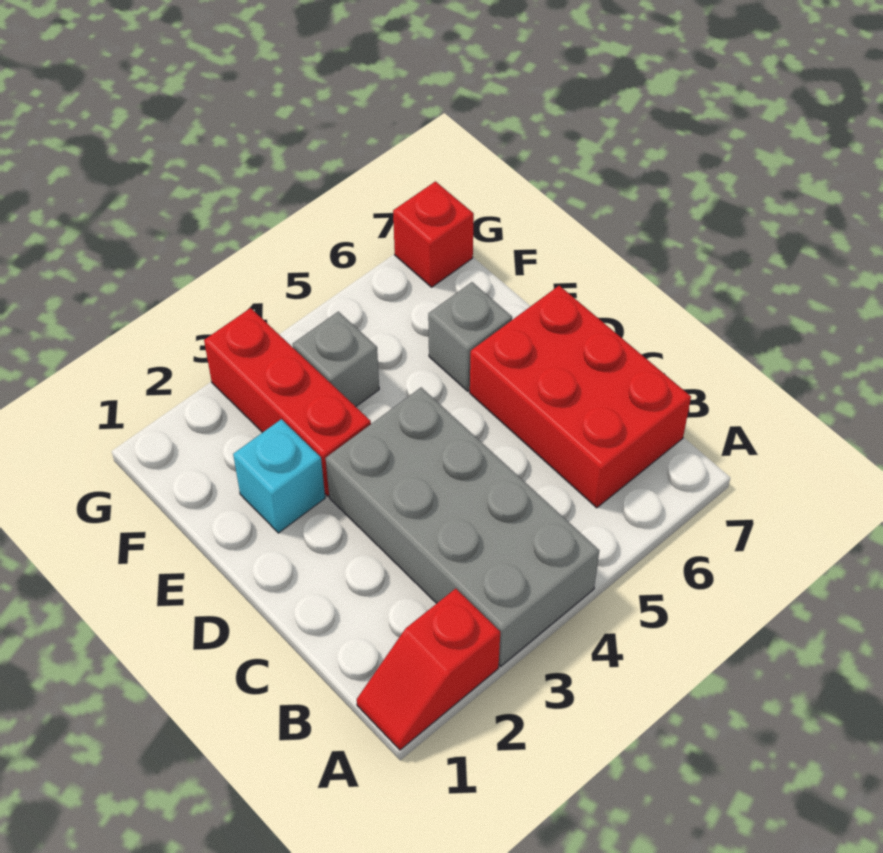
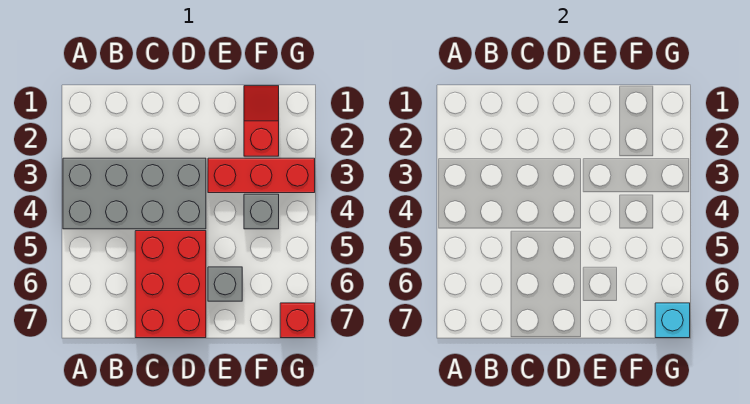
red 1x2 slope [357,589,500,750] -> red 1x2 slope moved to [244,86,279,156]
red 2x3 brick [470,286,691,508] -> red 2x3 brick turned to [135,231,206,338]
cyan 1x1 brick [233,419,325,533] -> cyan 1x1 brick moved to [655,303,690,338]

